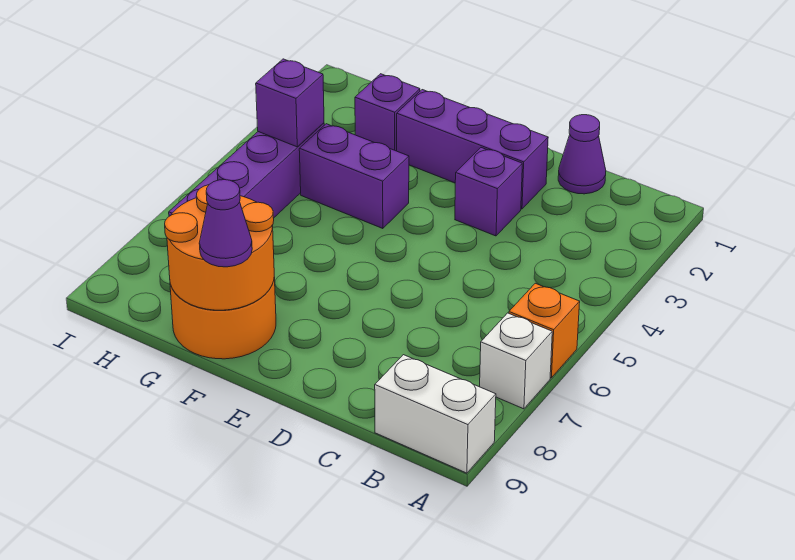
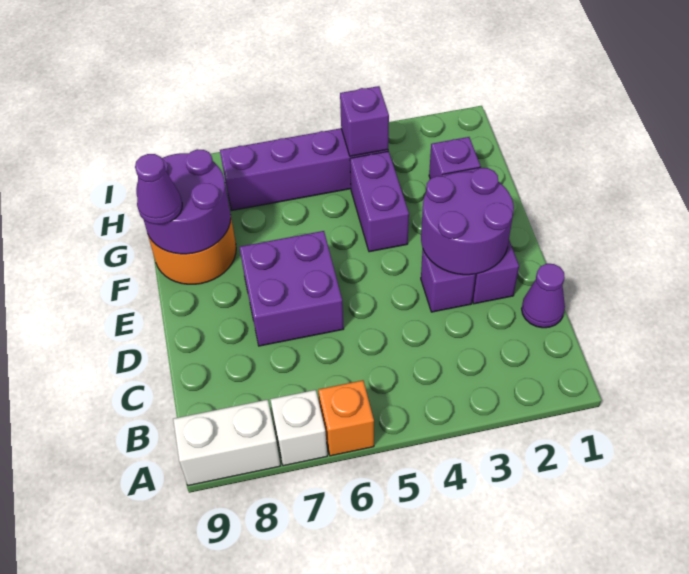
white 1x2 brick [375,355,496,473] -> white 1x2 brick turned to [173,400,280,486]
none -> purple 2x2 round brick [421,168,514,275]
none -> purple 2x2 brick [240,231,344,346]
orange 2x2 round brick [165,185,274,310] -> purple 2x2 round brick [136,149,231,254]

